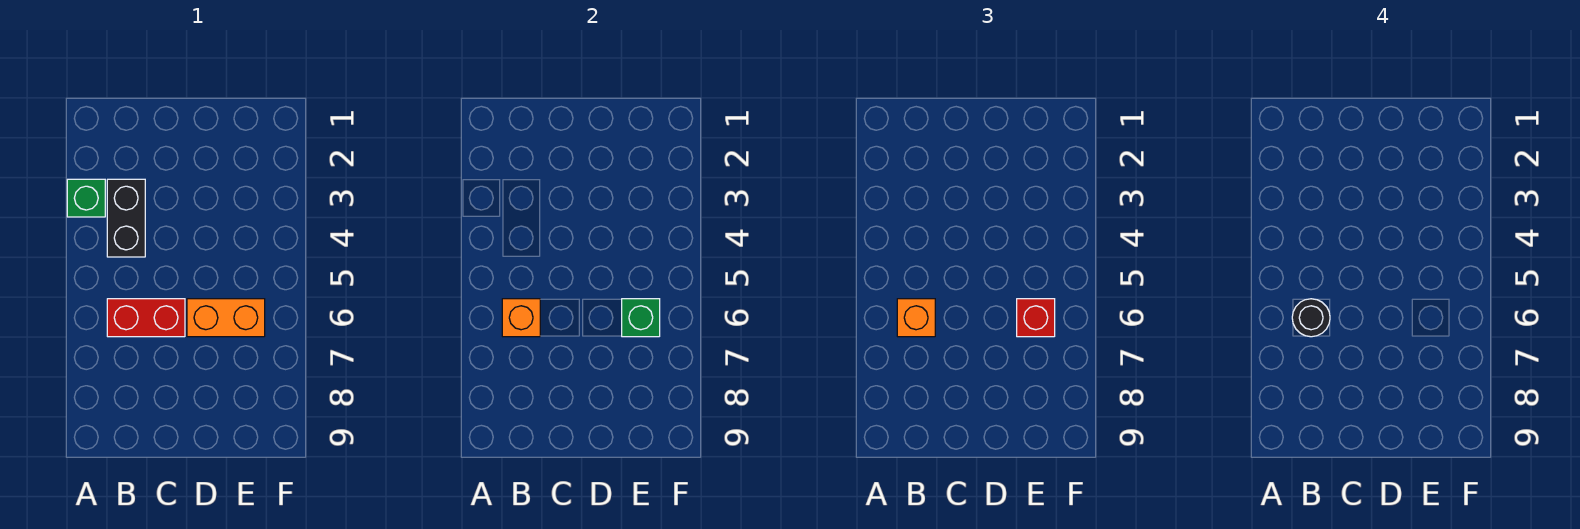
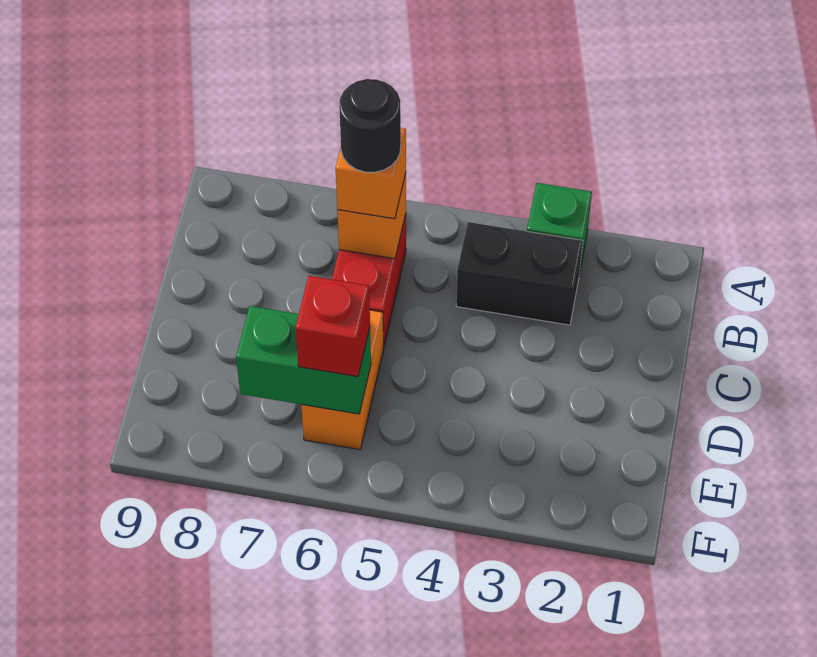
green 1x1 brick [622,299,660,337] -> green 1x2 brick [236,306,371,414]

